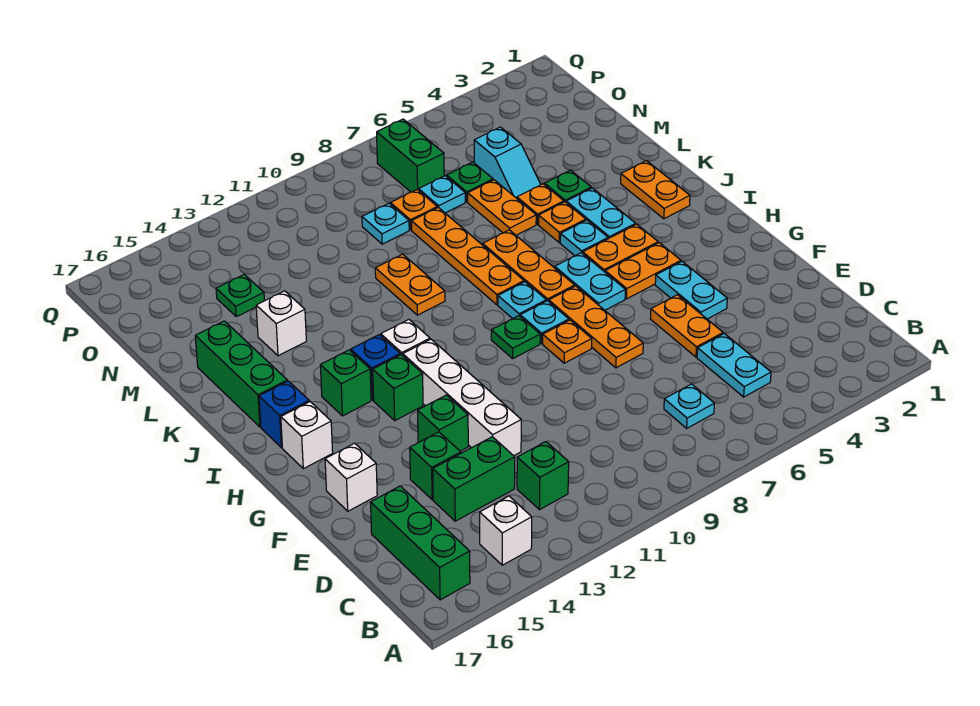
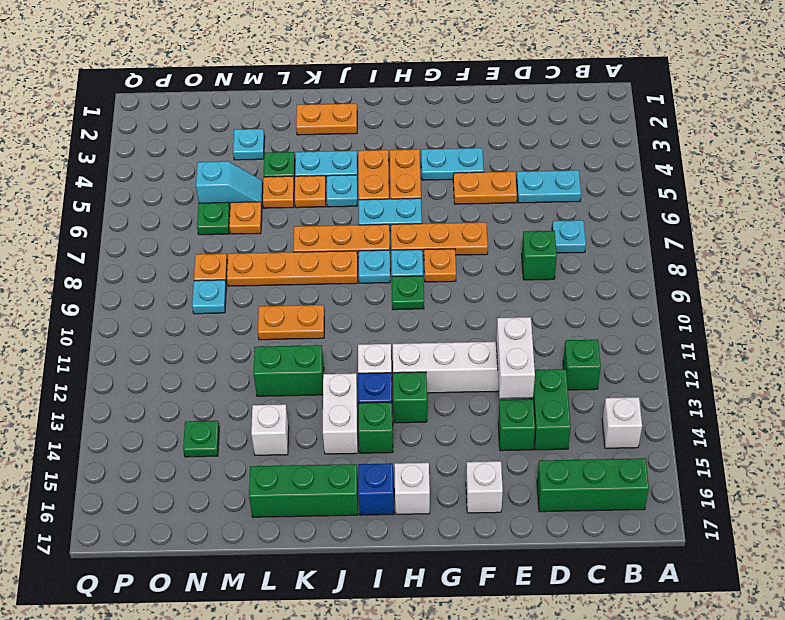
none -> white 1x2 brick [496,317,535,398]
green 1x1 brick [418,395,468,451] -> green 1x1 brick moved to [522,231,557,280]
none -> white 1x2 brick [323,373,358,454]
orange 1x2 plate [468,180,536,235] -> orange 1x1 plate [229,202,262,234]
cyan 1x1 plate [419,176,465,213] -> cyan 1x1 plate moved to [233,129,265,160]
green 1x2 brick [377,119,444,192] -> green 1x2 brick moved to [254,345,324,396]

